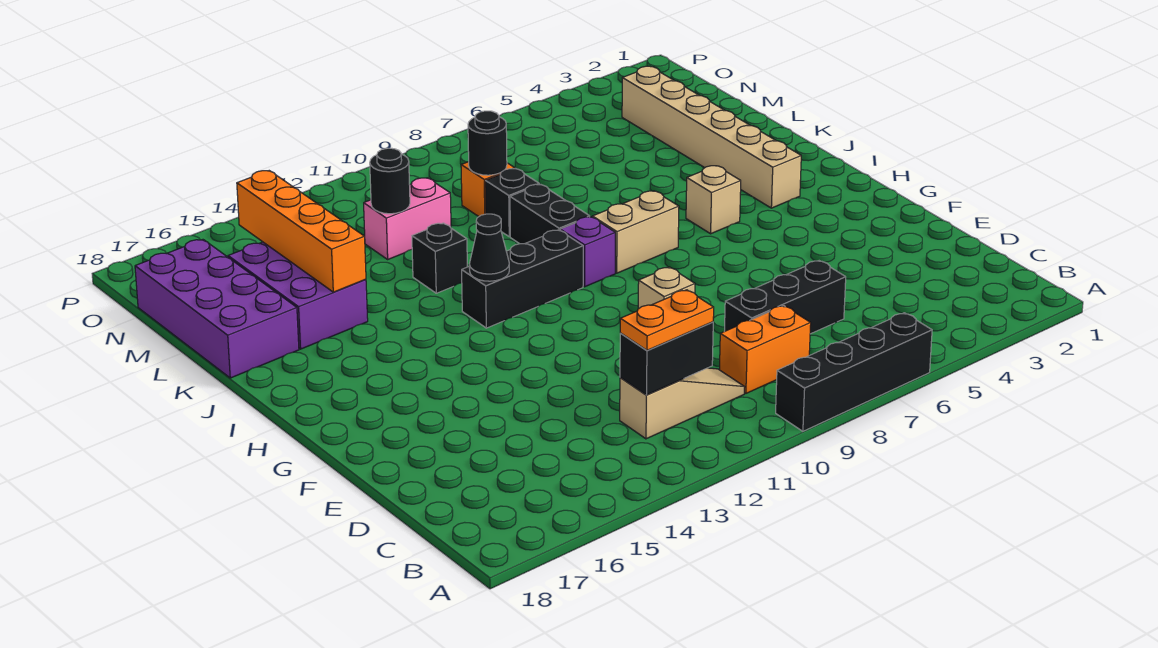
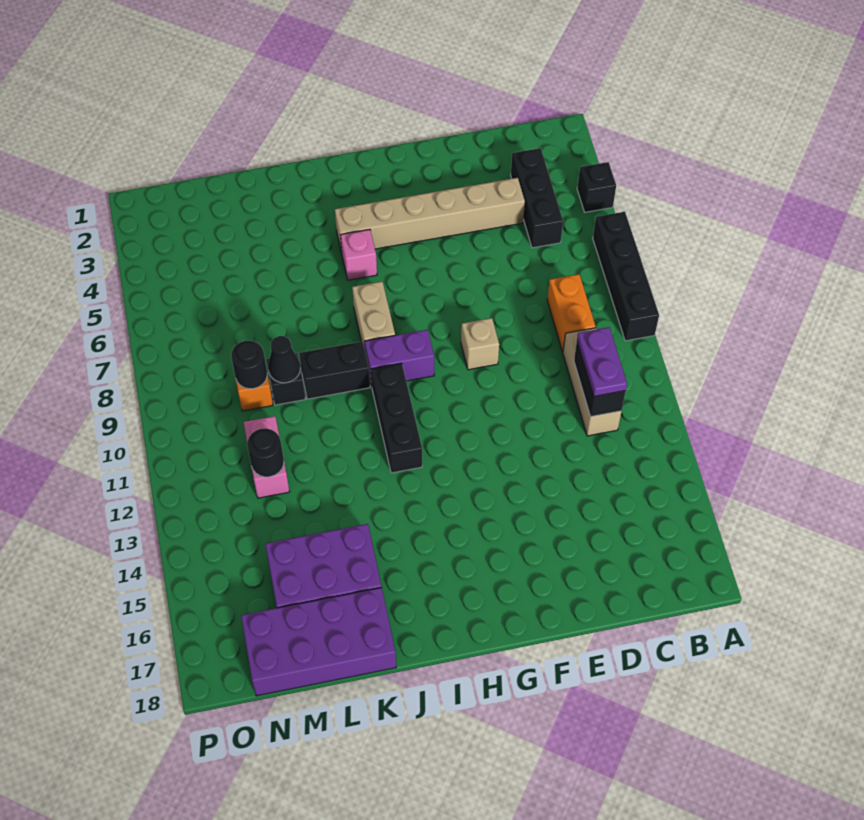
tan 1x3 slope [620,368,744,439] -> tan 1x3 brick [563,328,622,436]
orange 1x2 plate [620,290,714,351] -> purple 1x2 plate [577,327,627,396]
black 1x3 brick [725,261,846,334] -> black 1x3 brick moved to [511,148,563,248]
tan 1x6 brick [622,66,801,208] -> tan 1x6 brick moved to [335,178,525,253]
tan 1x1 brick [686,166,741,234] -> pink 1x1 brick [340,229,377,280]
purple 1x1 brick [560,217,615,287] -> purple 1x2 brick [365,330,434,386]
black 1x1 cone [469,214,509,281] -> black 1x1 cone moved to [268,336,300,383]
black 1x1 brick [412,223,467,293] -> black 1x1 brick moved to [577,162,616,212]
orange 1x4 brick [237,171,366,292] -> none

